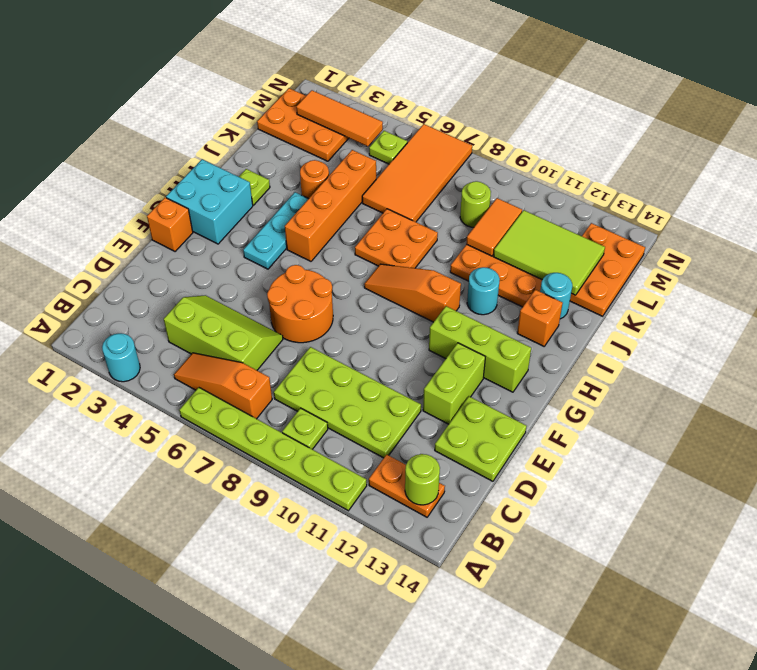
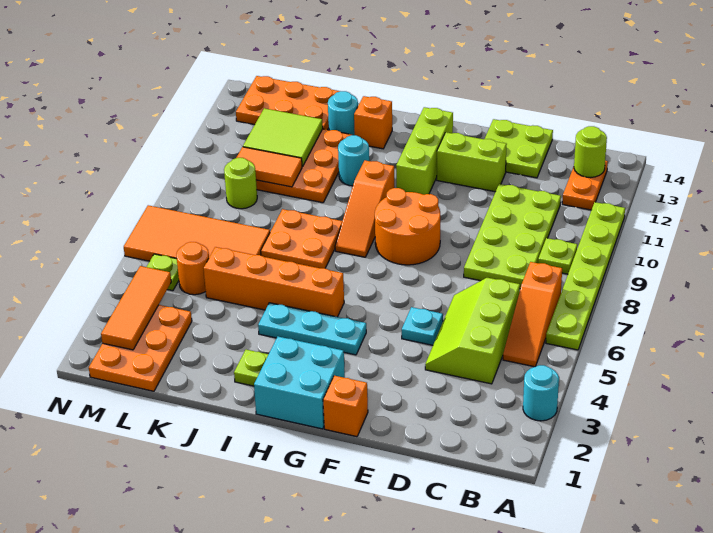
none -> cyan 1x1 plate [402,307,443,345]
orange 2x2 round brick [267,265,333,343] -> orange 2x2 round brick moved to [375,188,440,265]
orange 1x1 round brick [300,160,329,199] -> orange 1x1 round brick moved to [176,242,209,295]
lime 2x3 tile [493,210,605,295] -> lime 2x2 tile [243,108,323,167]

